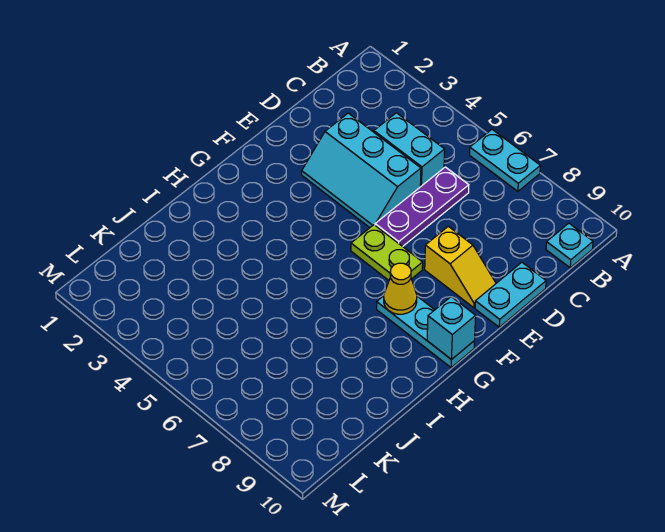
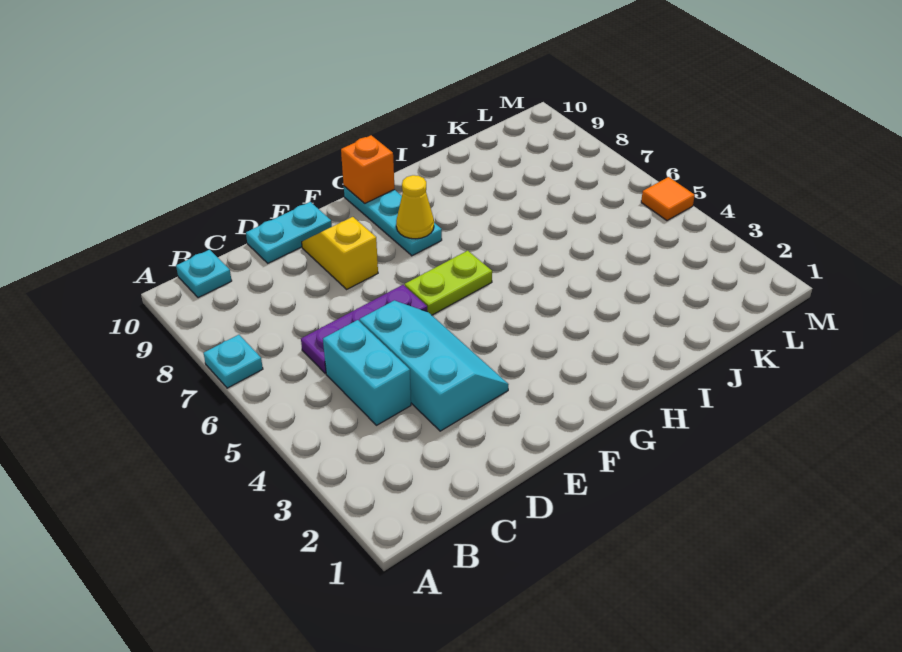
cyan 1x2 plate [469,130,540,191] -> cyan 1x1 plate [204,335,263,388]
lime 1x2 plate [351,225,423,280] -> lime 1x2 plate turned to [405,251,492,315]
cyan 1x1 brick [427,297,476,359] -> orange 1x1 brick [341,135,394,203]
none -> orange 1x1 tile [641,177,695,221]

